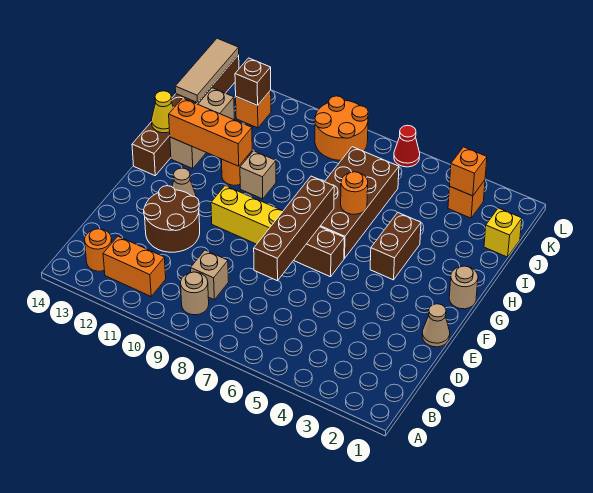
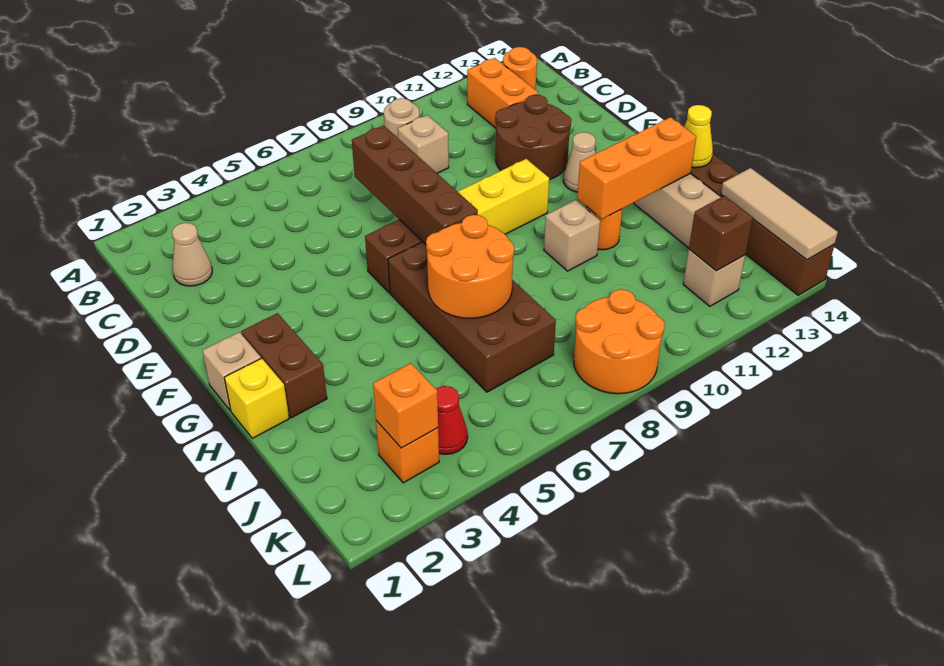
orange 1x2 brick [103,236,166,296] -> orange 1x2 brick turned to [467,58,538,128]
tan 1x1 cone [422,304,450,347] -> tan 1x1 cone moved to [172,223,212,286]
tan 1x1 round brick [449,266,478,309] -> tan 1x1 brick [202,332,261,411]
brown 1x2 brick [370,213,421,280] -> brown 1x2 brick moved to [241,313,327,418]
orange 1x1 round brick [341,172,368,214] -> orange 2x2 round brick [426,215,514,318]
yellow 1x1 brick [484,208,522,257] -> yellow 1x1 brick moved to [224,358,289,438]
orange 1x1 brick [236,90,271,128] -> tan 1x1 brick [683,249,745,306]
red 1x1 cone [394,125,420,167] -> red 1x1 cone moved to [436,386,468,454]

